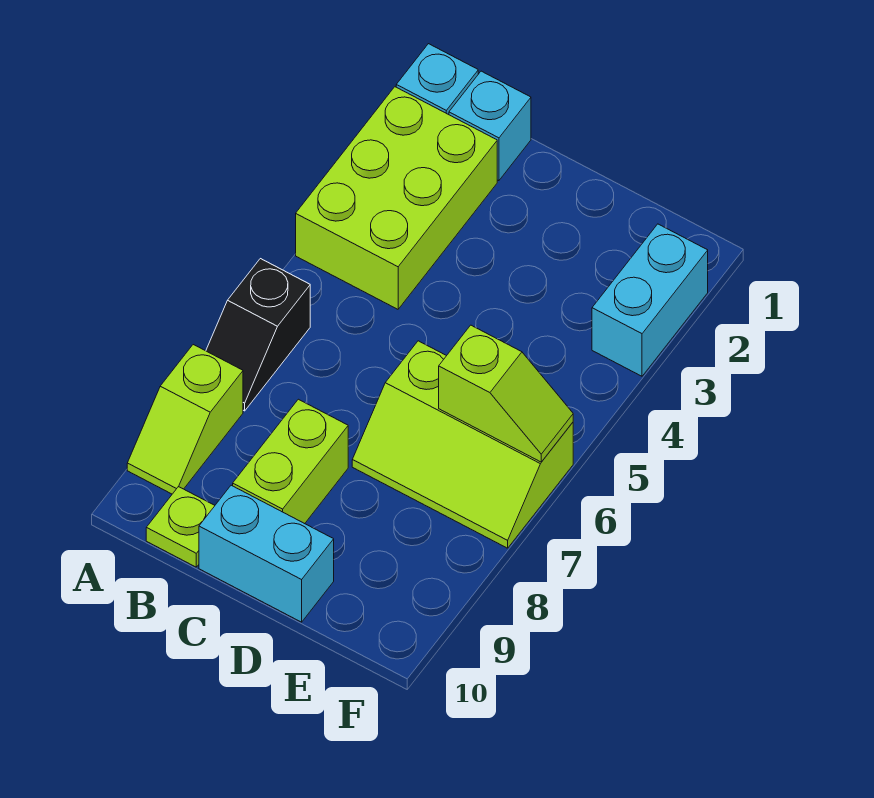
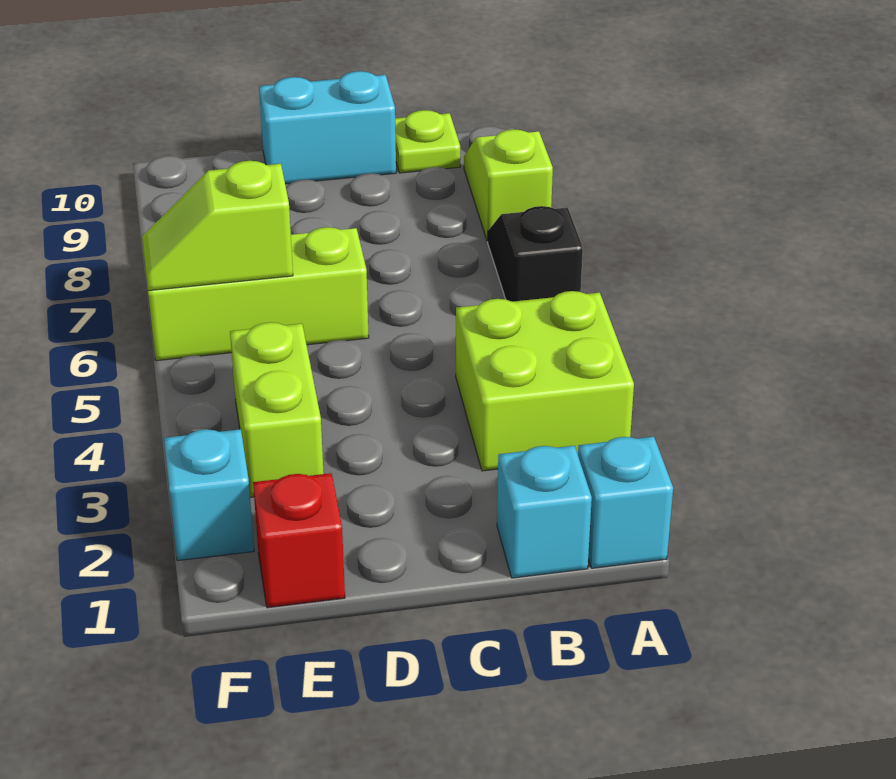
lime 2x3 brick [296,87,497,309] -> lime 2x2 brick [456,291,634,471]
lime 1x2 brick [233,399,348,524] -> lime 1x2 brick moved to [230,322,324,497]
none -> red 1x1 brick [253,473,345,608]
cyan 1x2 brick [592,224,708,376] -> cyan 1x1 brick [164,429,254,561]

